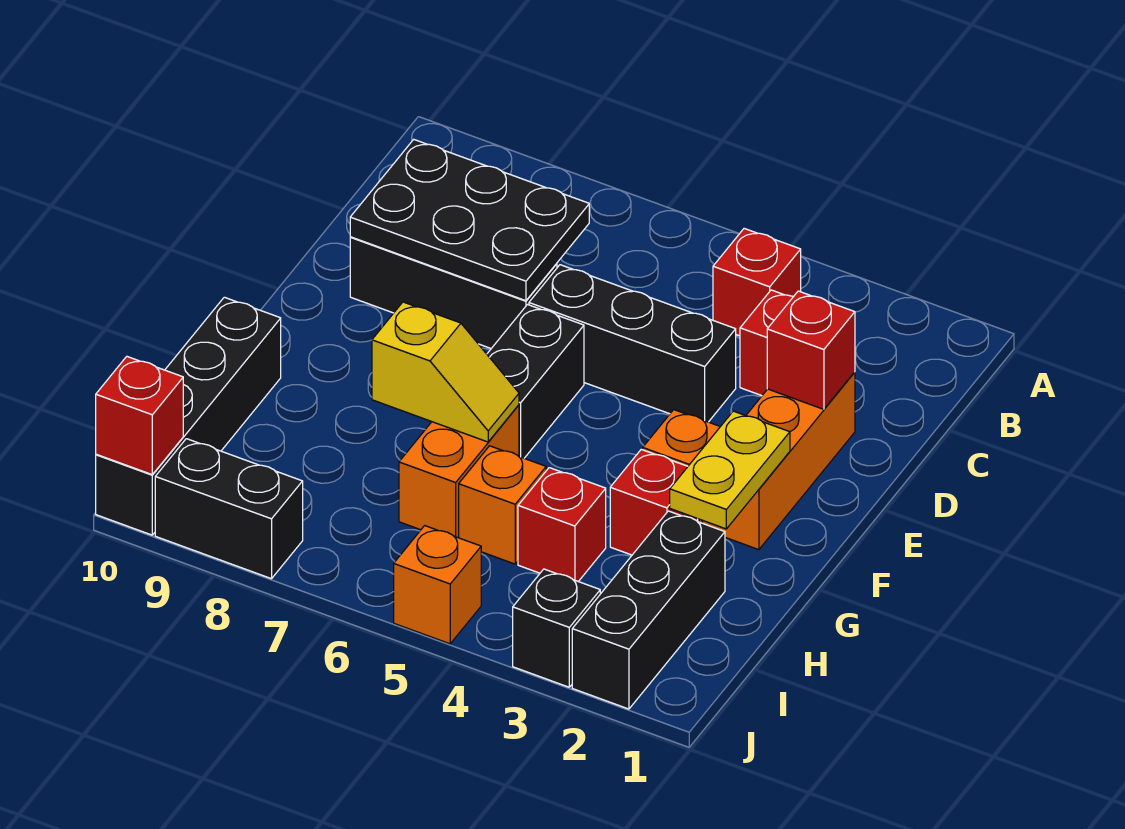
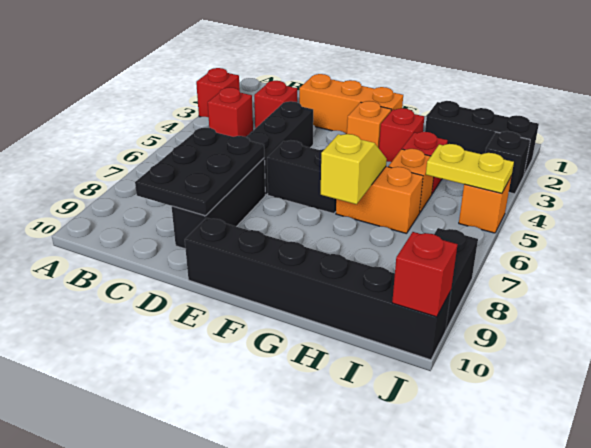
red 1x1 brick [767,291,855,409] -> red 1x1 brick moved to [196,68,240,117]
yellow 1x2 plate [670,411,790,529] -> yellow 1x2 plate moved to [426,144,514,193]
black 1x4 brick [96,297,281,535] -> black 1x6 brick [185,218,451,360]

